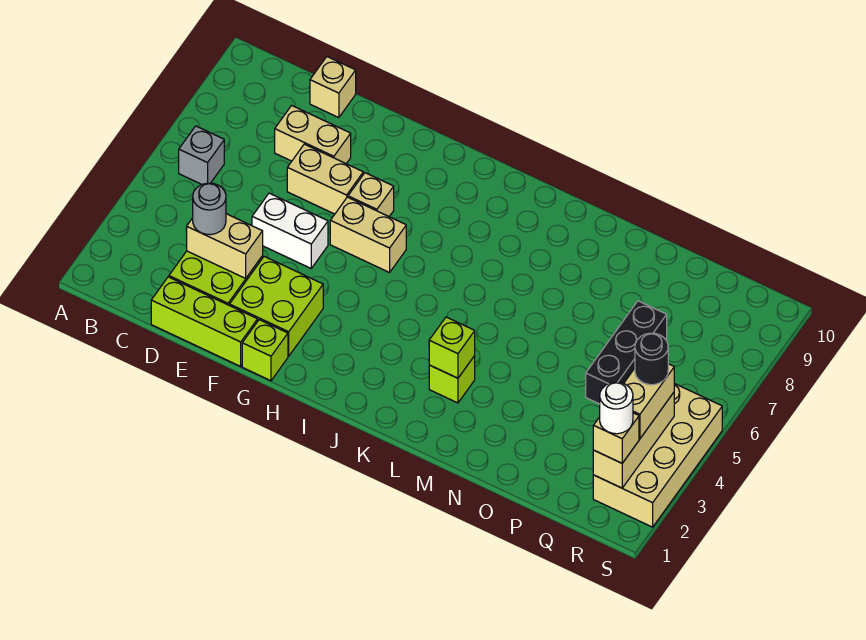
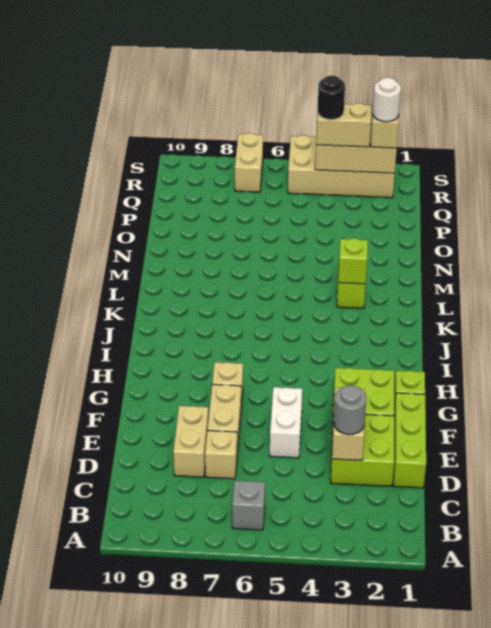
tan 1x1 brick [310,57,356,118] -> tan 1x1 brick moved to [205,430,237,479]
tan 1x2 brick [330,197,406,273] -> tan 1x2 brick moved to [235,133,263,192]
black 1x3 brick [586,301,667,404] -> none

